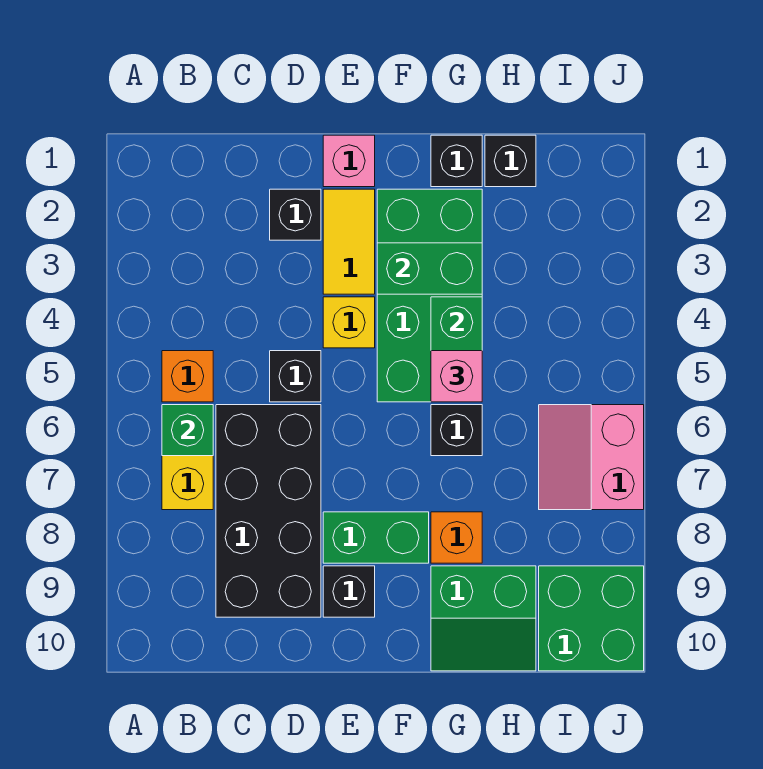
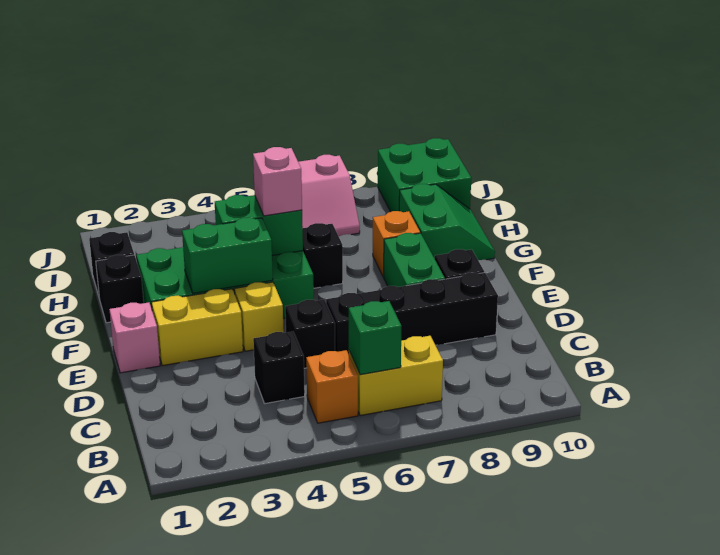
black 2x4 brick [216,405,321,617] -> black 1x4 brick [326,273,498,354]
black 1x1 brick [270,189,321,240] -> black 1x1 brick moved to [253,332,305,403]
yellow 1x2 tile [323,189,375,294] -> yellow 1x2 brick [151,289,243,366]
green 1x2 brick [377,243,482,294] -> green 1x2 brick turned to [182,217,273,293]

